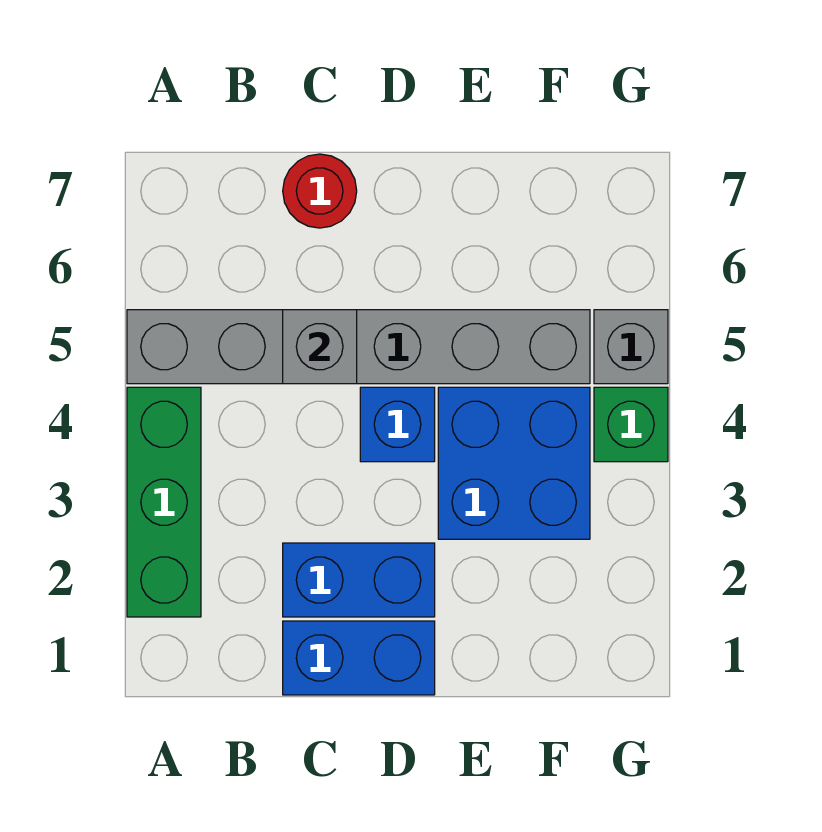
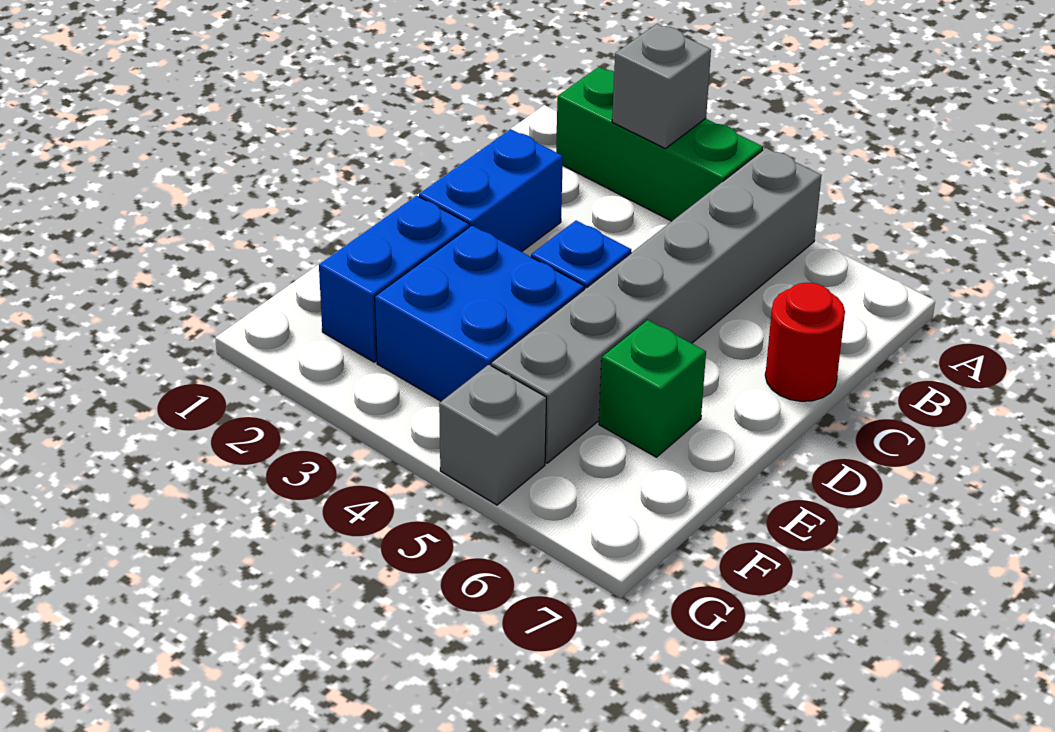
blue 1x2 brick [283,621,435,695] -> blue 1x2 brick moved to [319,196,469,362]
grey 1x1 brick [283,310,357,384] -> grey 1x1 brick moved to [612,24,711,149]
green 1x1 brick [594,387,668,462] -> green 1x1 brick moved to [599,320,706,457]

